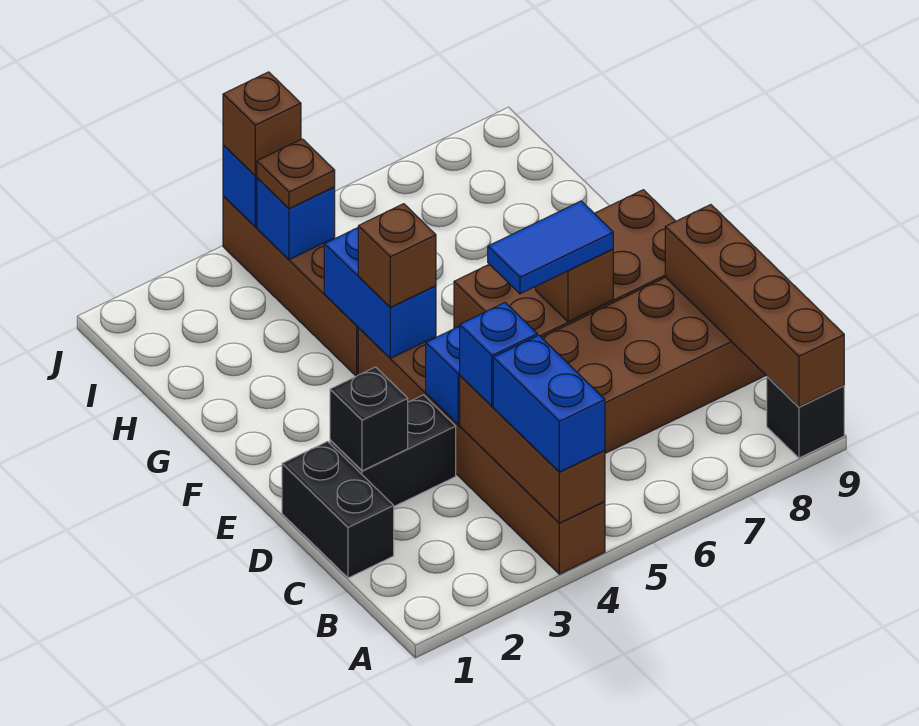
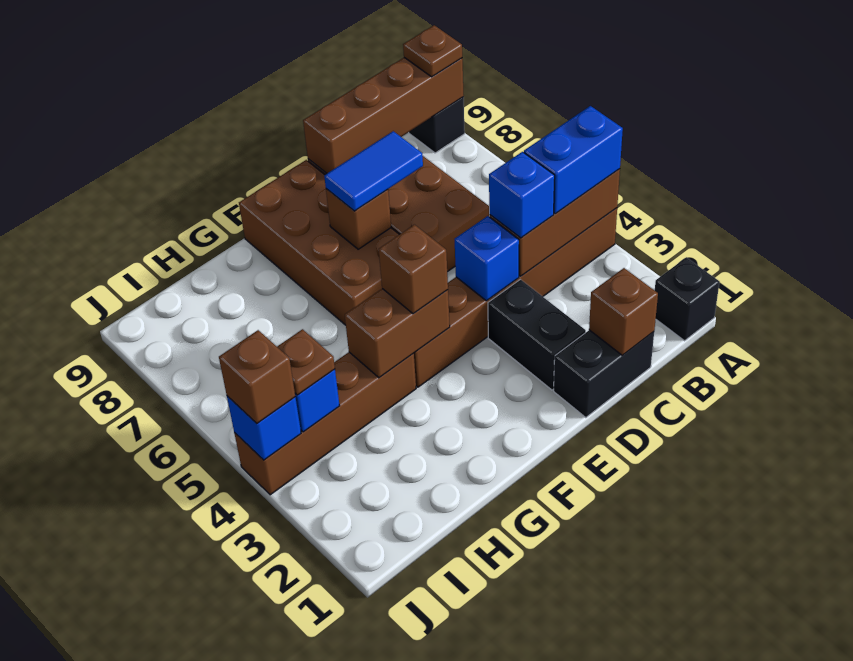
none -> brown 1x1 plate [403,25,462,77]
none -> brown 1x1 brick [589,268,658,355]
black 1x1 brick [330,367,408,471] -> black 1x1 brick moved to [655,257,719,341]
blue 1x2 tile [488,201,613,294] -> blue 1x2 tile turned to [324,131,423,211]
blue 1x2 brick [324,228,436,358] -> brown 1x2 brick [345,289,450,378]

